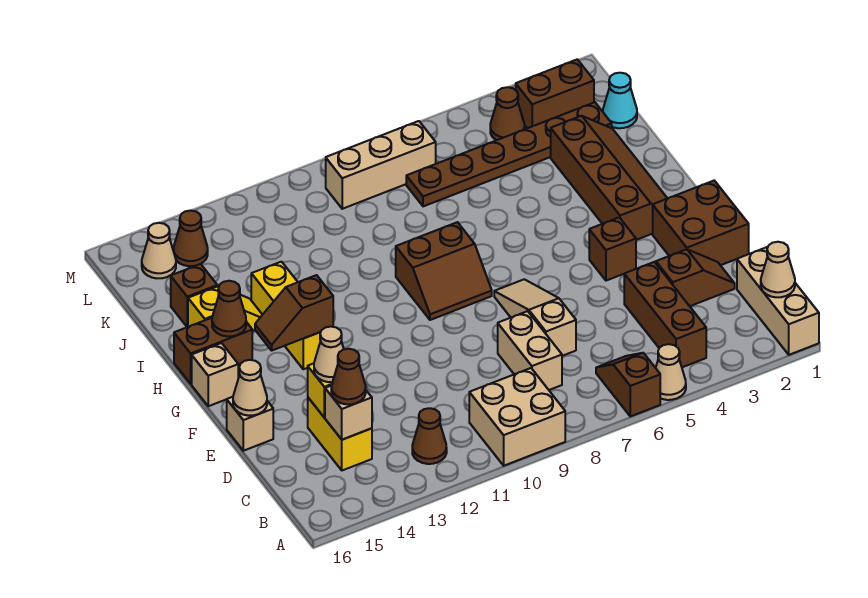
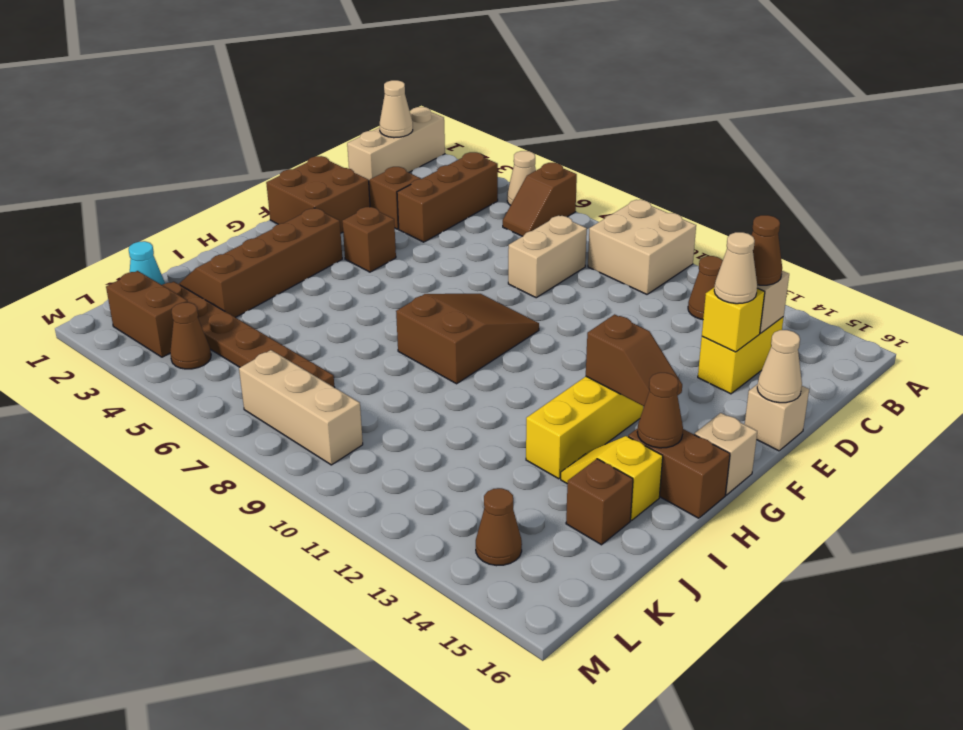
tan 1x3 slope [494,279,576,356] -> none
brown 2x2 slope [396,222,492,320] -> brown 2x3 slope [396,294,539,384]
tan 1x1 cone [142,223,176,278] -> none

